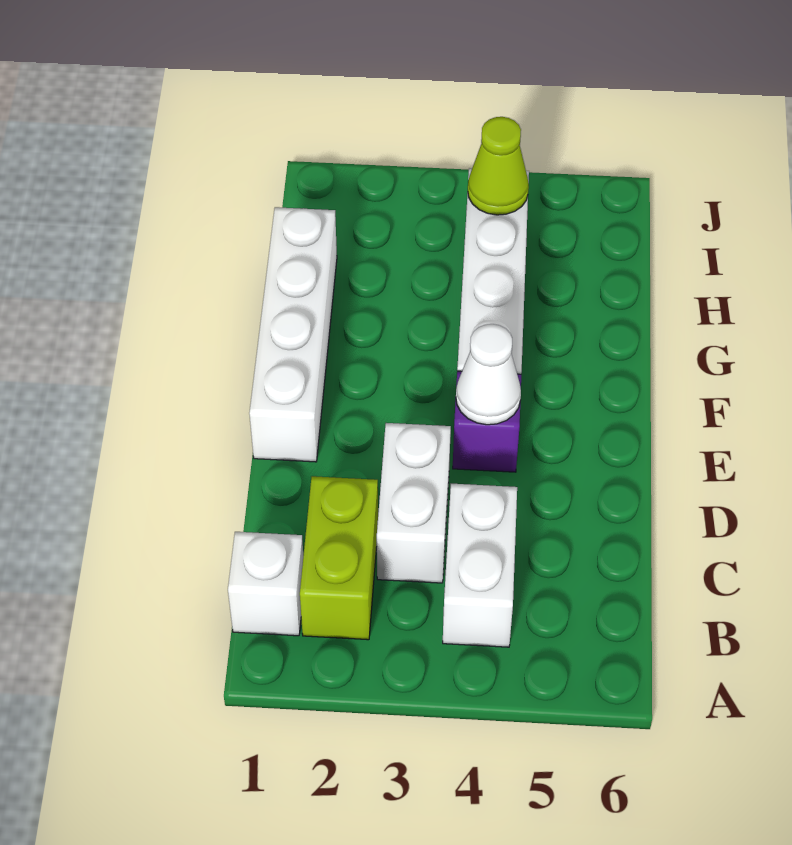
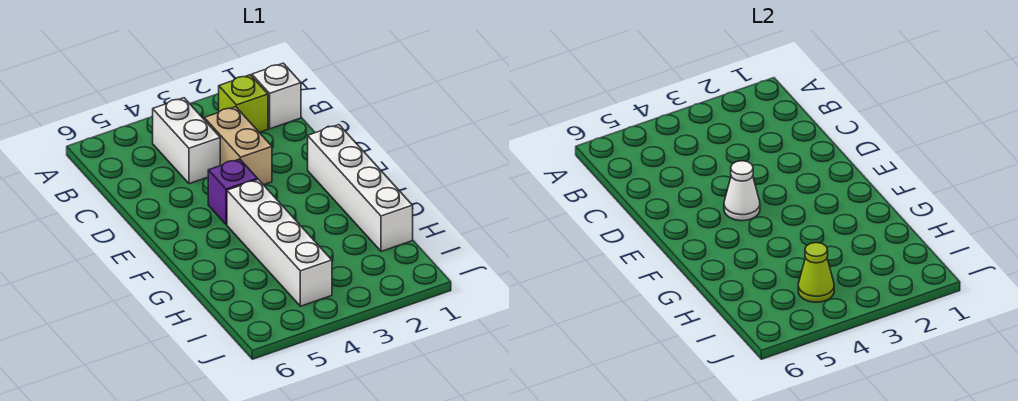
lime 1x2 brick [300,476,378,640] -> lime 1x1 brick [219,75,268,133]
white 1x2 brick [377,423,451,583] -> tan 1x2 brick [204,107,272,185]

